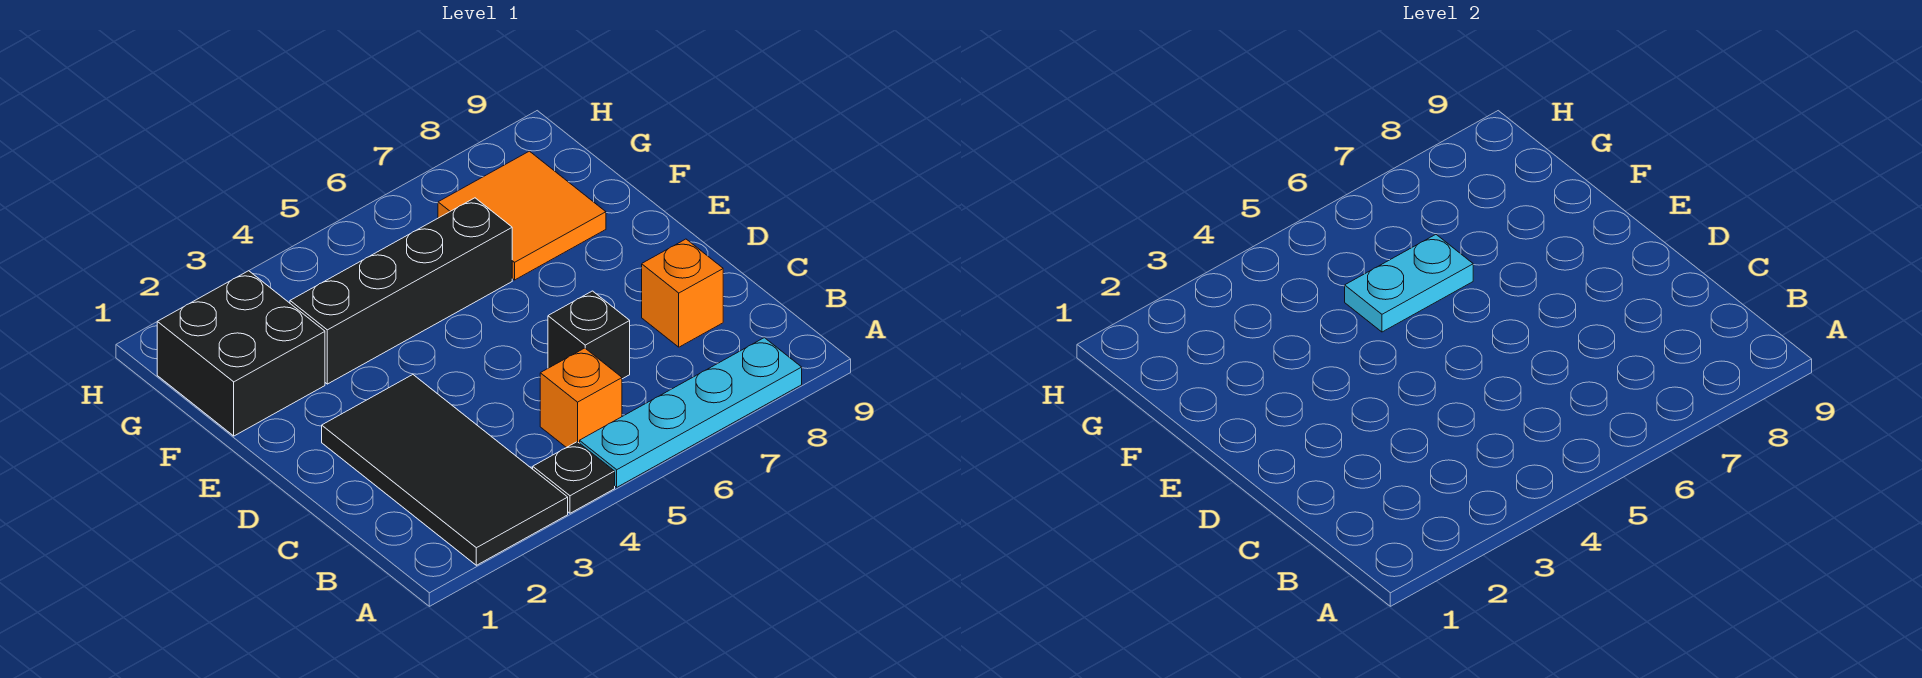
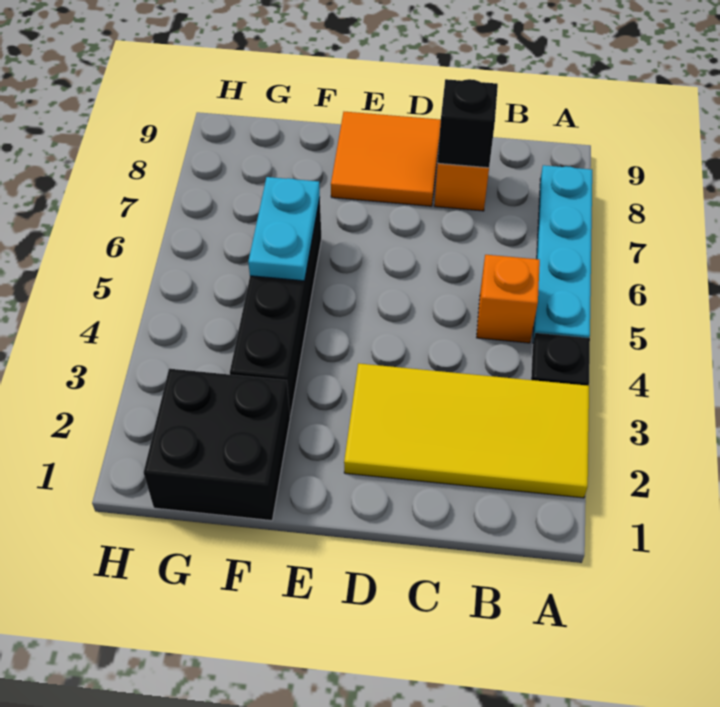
black 2x4 tile [322,375,568,565] -> yellow 2x4 tile [344,363,589,498]
black 1x1 brick [548,291,630,379] -> black 1x1 brick moved to [438,79,498,168]
orange 2x2 tile [438,151,606,280] -> orange 2x2 tile moved to [331,112,441,206]

